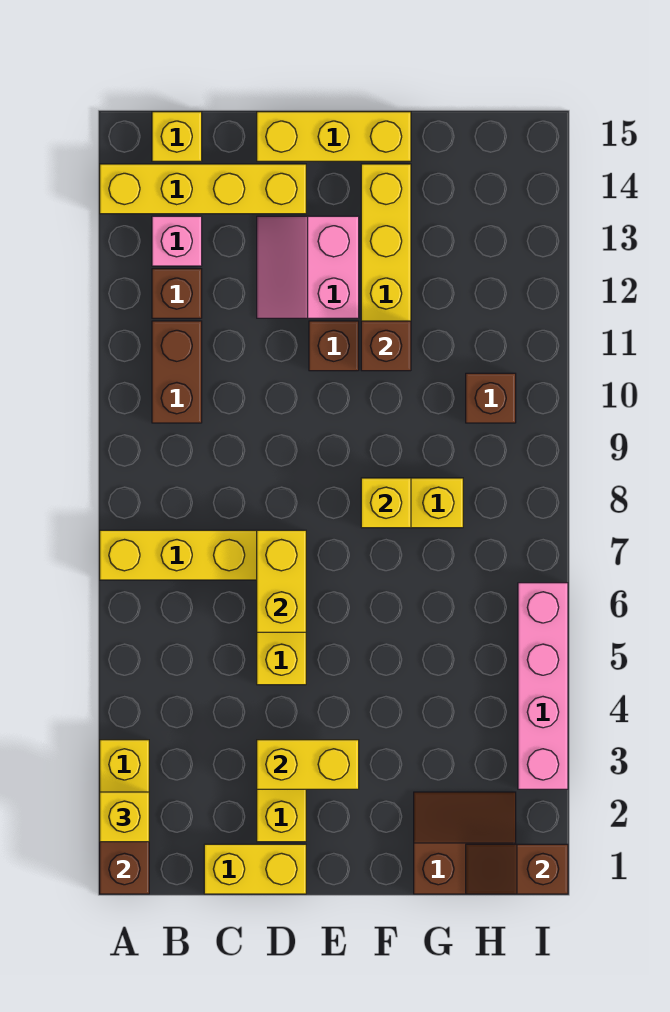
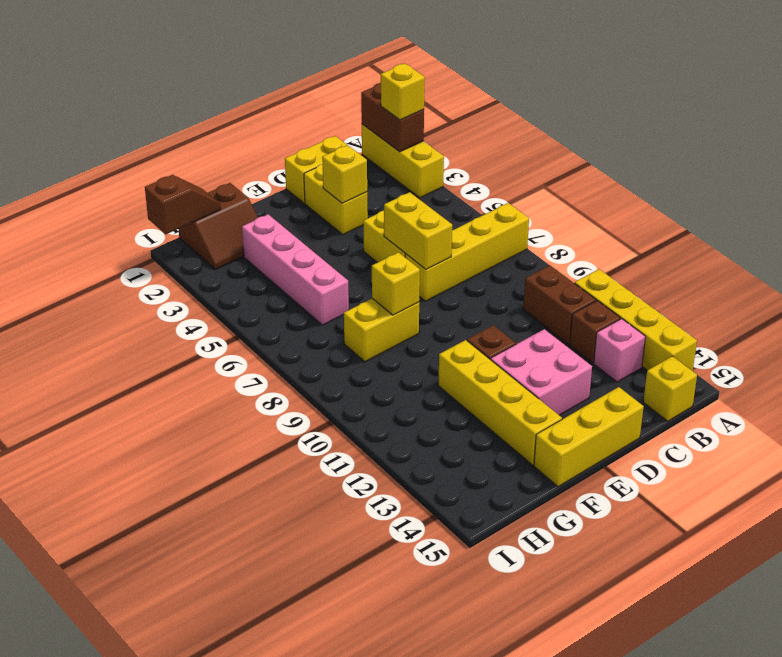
yellow 1x4 brick [100,164,306,214] -> yellow 1x4 brick turned to [575,269,697,371]
yellow 1x2 brick [257,740,359,789] -> yellow 1x1 brick [322,145,367,203]
pink 2x2 slope [257,216,359,318] -> pink 2x2 brick [491,329,592,415]
brown 1x1 brick [361,321,411,371] -> none
brown 1x1 brick [466,373,516,423] -> none
pink 1x4 brick [518,583,568,789] -> pink 1x4 brick moved to [242,214,349,325]

